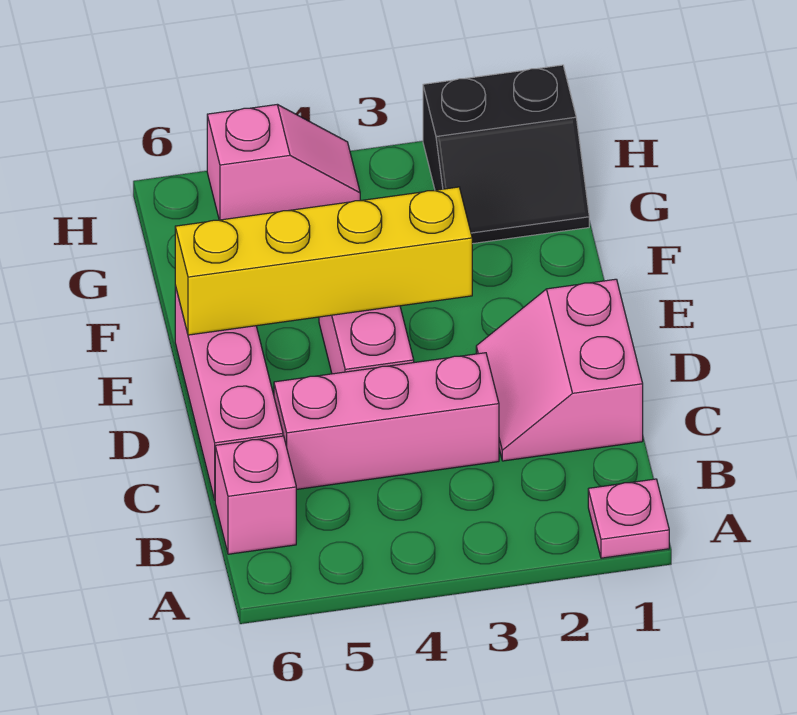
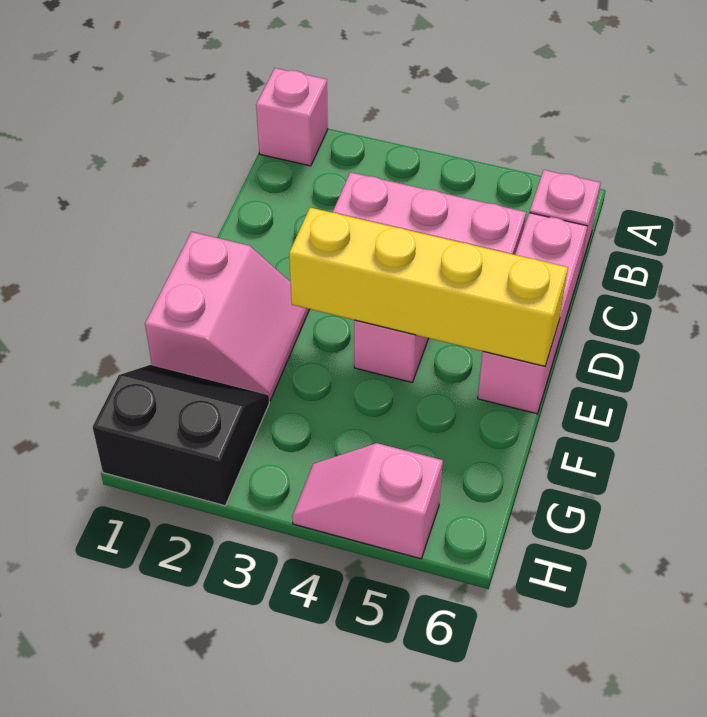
pink 1x1 plate [588,479,669,558] -> pink 1x1 brick [256,68,328,166]
pink 2x2 slope [476,279,643,461] -> pink 2x2 slope moved to [145,232,310,401]

